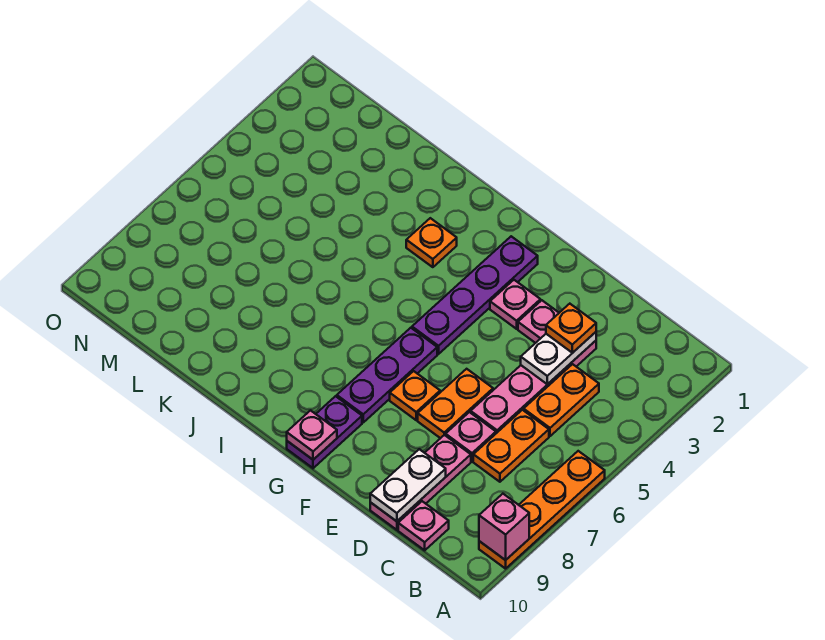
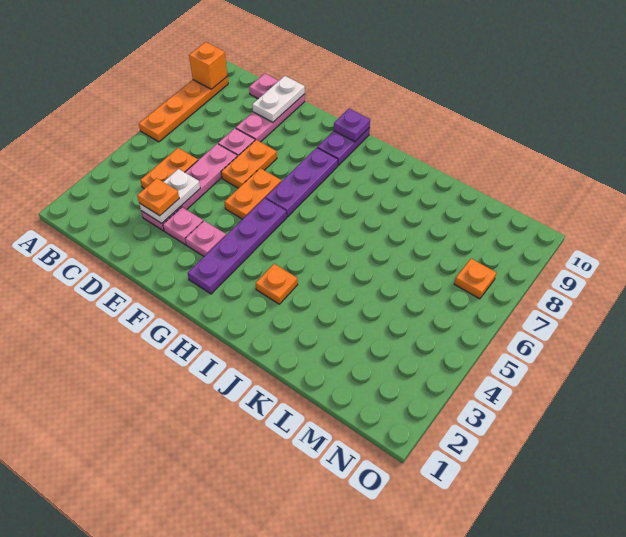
pink 1x1 brick [479,494,529,560] -> orange 1x1 brick [189,42,227,89]
orange 1x2 plate [473,410,549,482] -> orange 1x2 plate moved to [224,168,281,219]
orange 1x1 plate [390,371,440,420] -> orange 1x1 plate moved to [454,259,496,299]
pink 1x1 plate [287,411,337,460] -> purple 1x1 plate [334,109,370,142]

